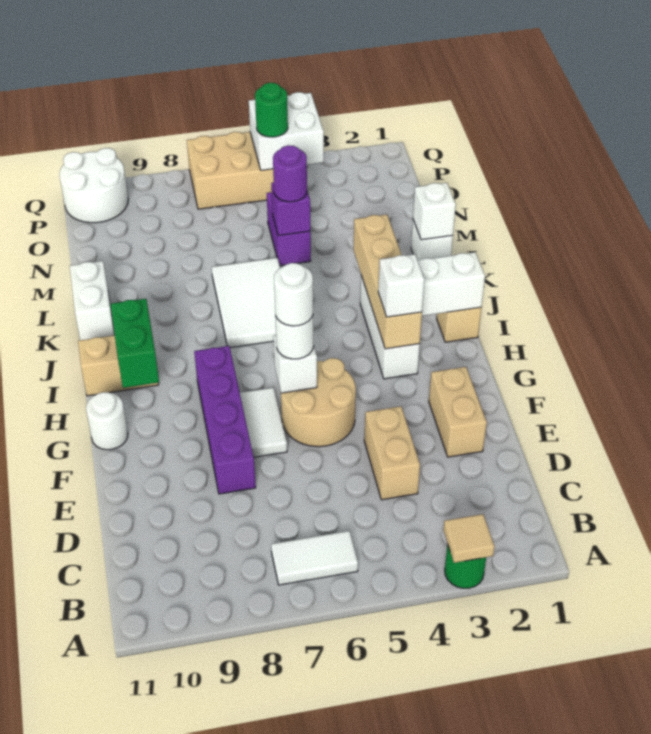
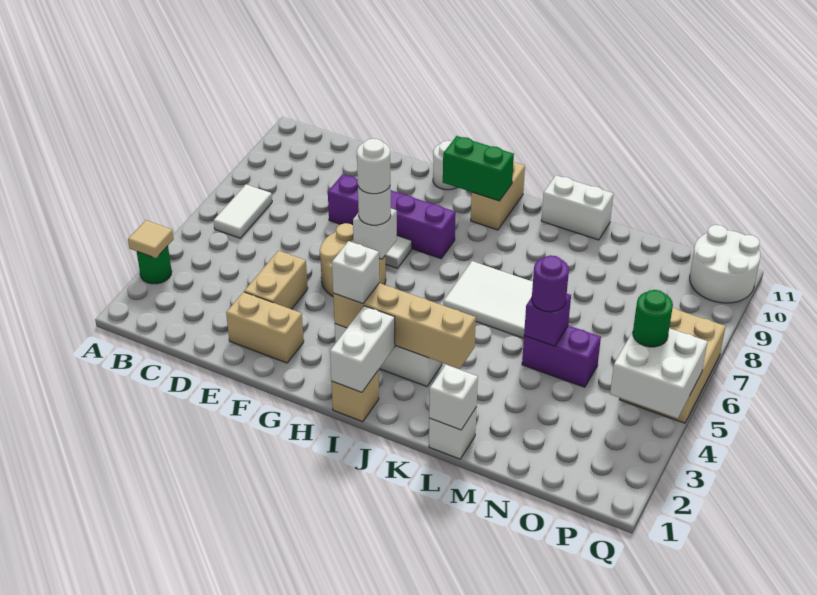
tan 1x2 brick [364,406,420,500] -> tan 1x2 brick turned to [244,251,308,309]

